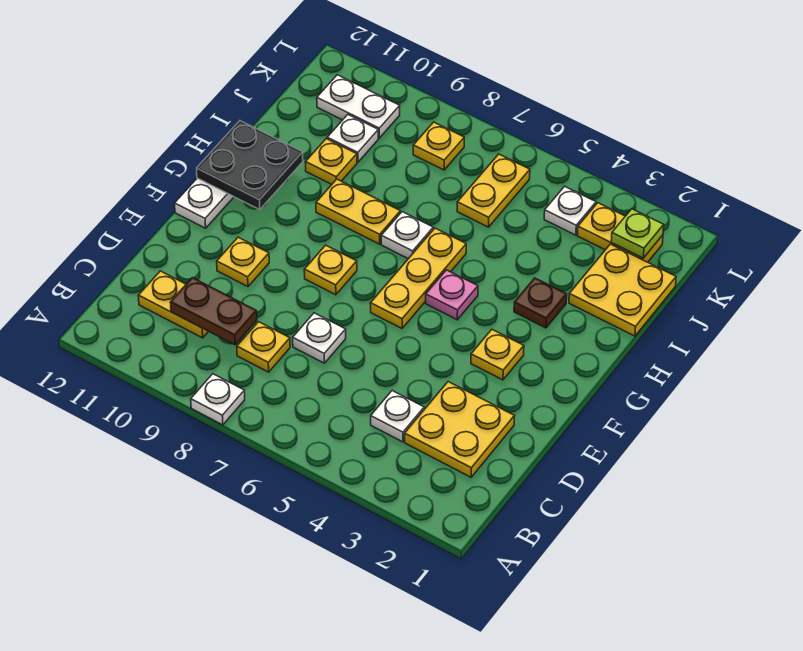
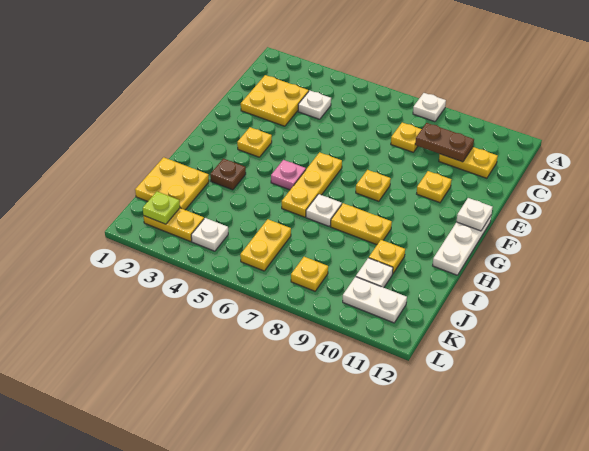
white 1x1 plate [293,313,346,363] -> white 1x1 plate moved to [457,198,493,231]
black 2x2 plate [197,121,303,210] -> none

